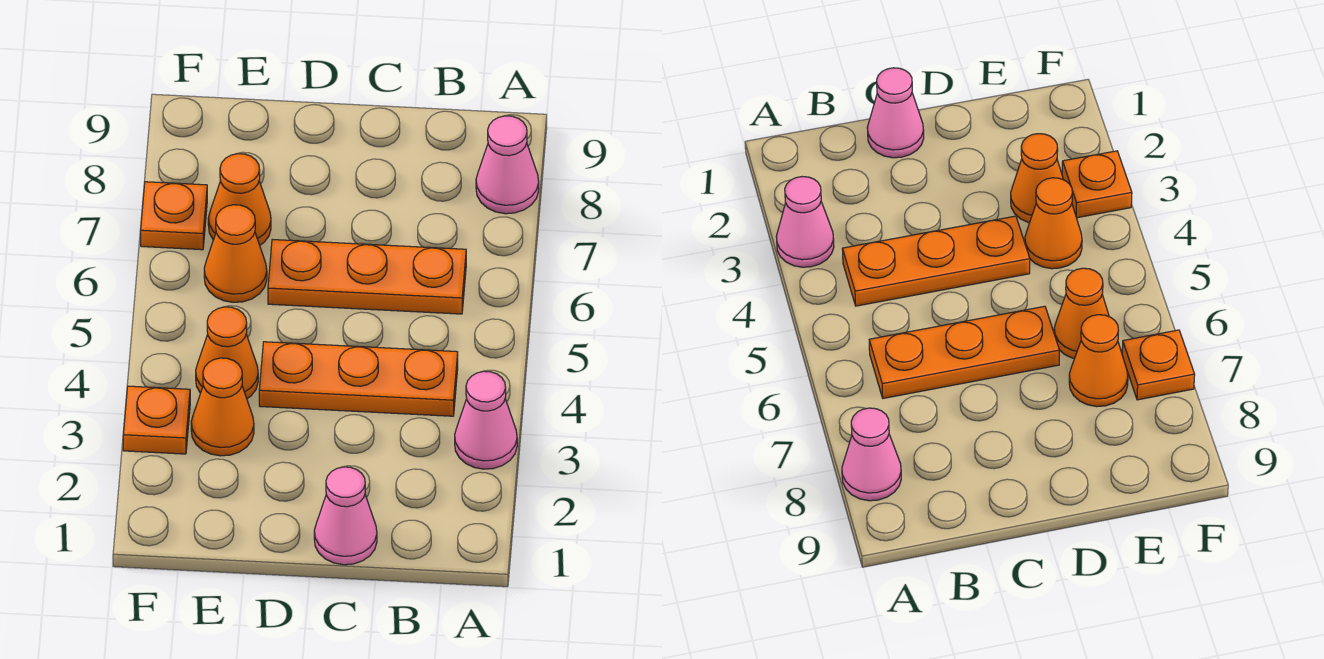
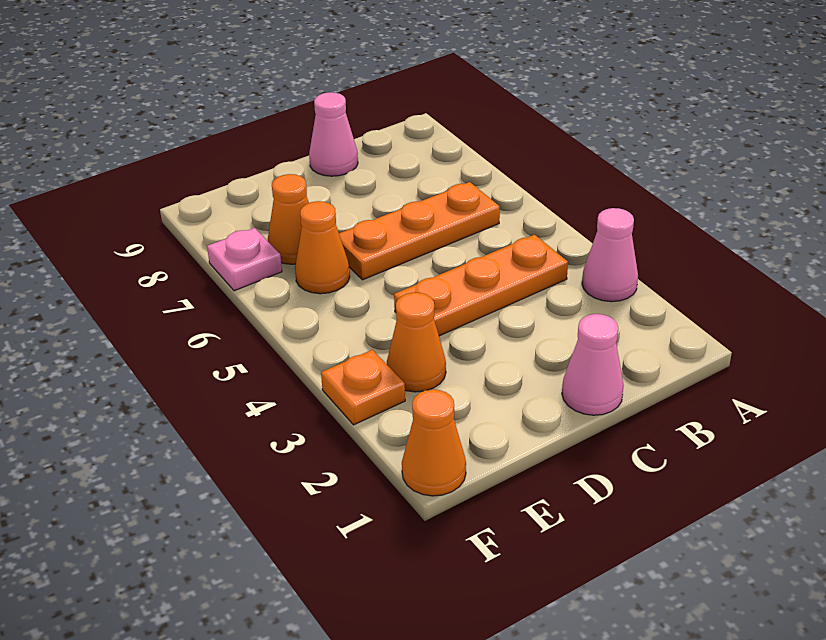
pink 1x1 cone [476,116,539,214] -> pink 1x1 cone moved to [309,92,358,176]
orange 1x1 cone [196,307,258,398] -> orange 1x1 cone moved to [402,389,466,496]
orange 1x1 plate [141,182,207,250] -> pink 1x1 plate [207,228,282,291]

